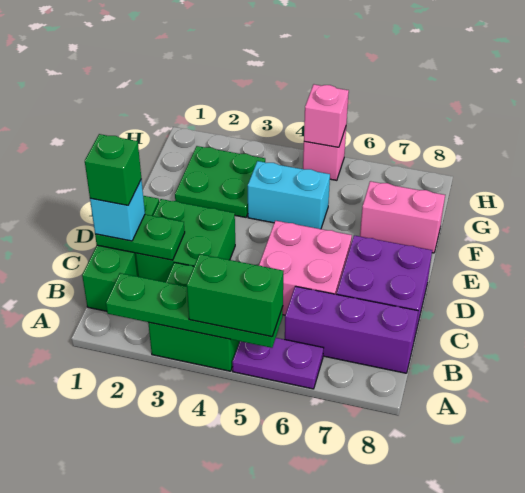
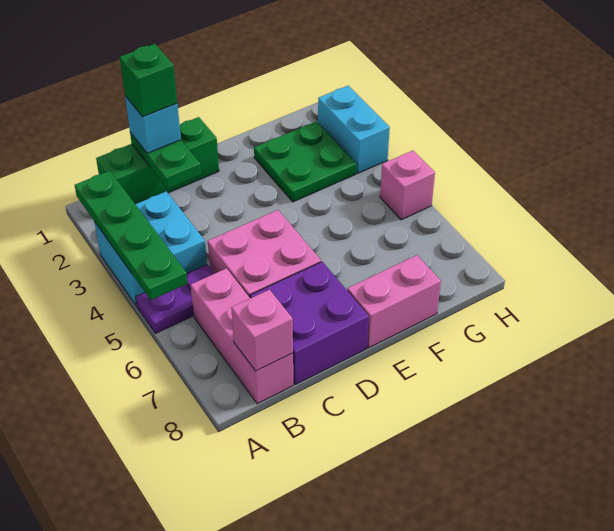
green 2x2 brick [148,262,240,371] -> cyan 2x2 brick [95,191,207,306]
green 1x2 brick [187,254,283,337] -> none
purple 1x2 plate [232,338,323,389] -> purple 1x2 plate turned to [135,264,215,333]
purple 1x3 brick [285,286,418,373] -> pink 1x3 brick [191,268,293,404]
green 2x2 brick [136,199,235,282] -> none
cyan 1x2 brick [248,161,330,229] -> cyan 1x2 brick moved to [318,86,390,173]
pink 1x2 brick [360,181,445,253] -> pink 1x2 brick turned to [347,255,441,348]
pink 1x1 brick [304,84,349,147] -> pink 1x1 brick moved to [231,290,293,371]

